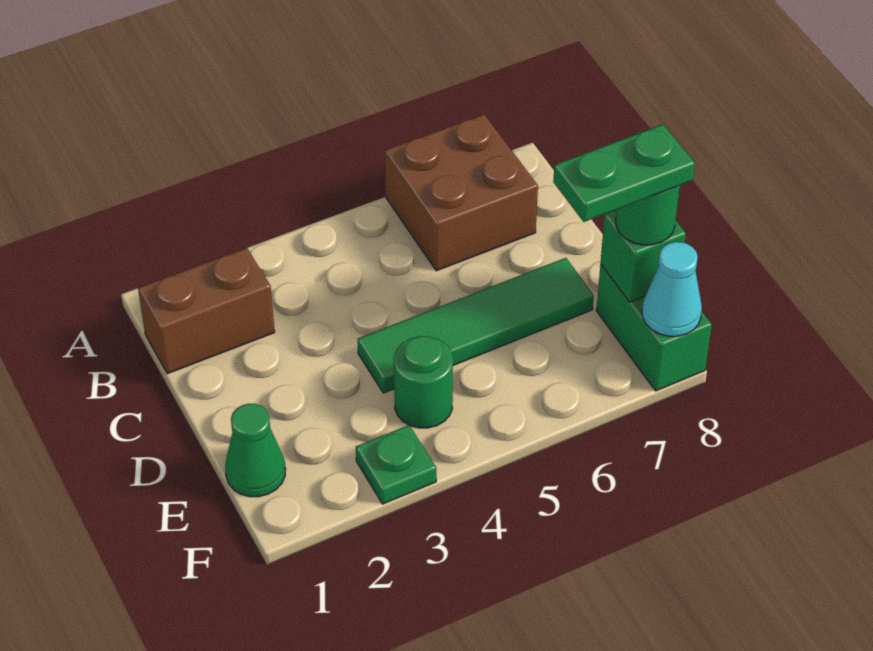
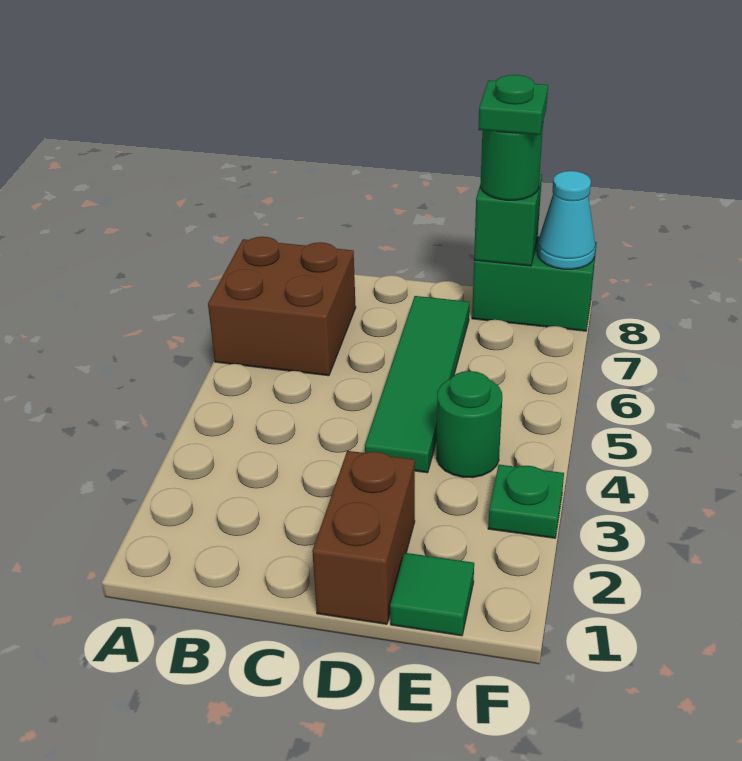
brown 1x2 brick [138,248,275,374] -> brown 1x2 brick moved to [312,451,415,624]
green 1x1 cone [225,404,286,497] -> green 1x1 tile [390,553,474,636]
green 1x2 plate [553,124,695,222] -> green 1x1 plate [478,75,548,135]

